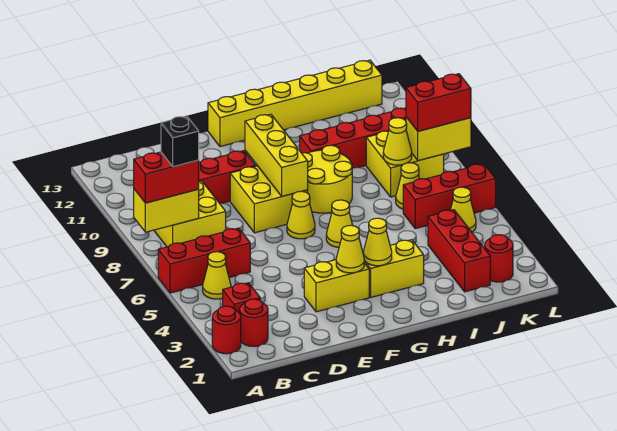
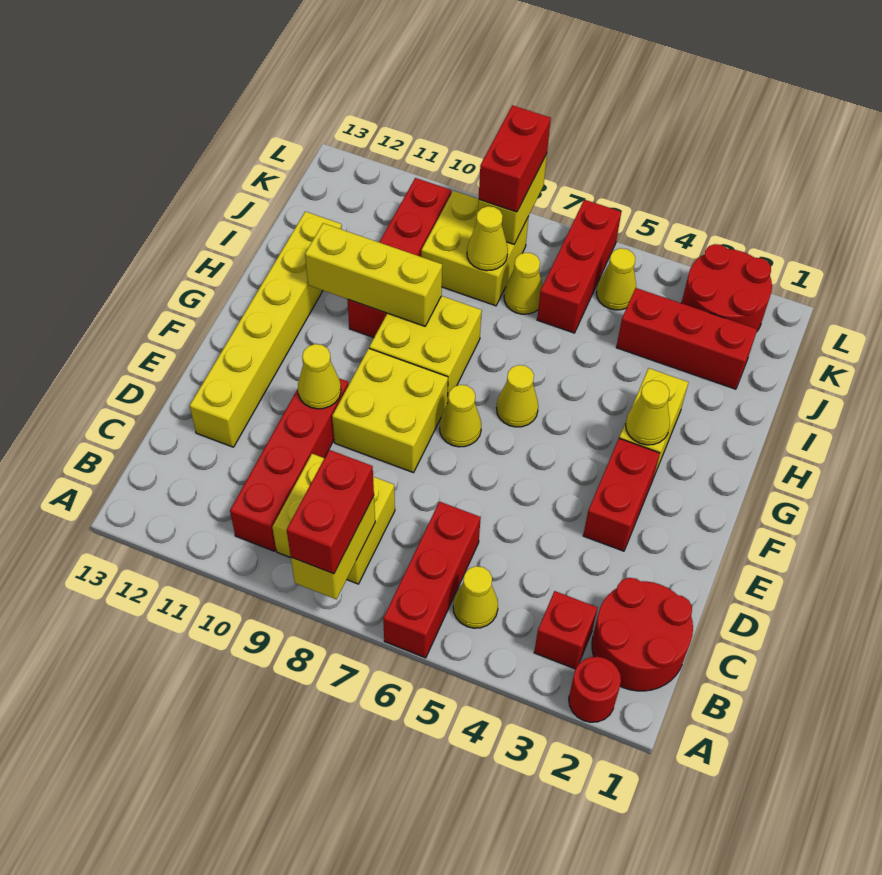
red 1x1 round brick [240,299,268,346] -> red 2x2 round brick [592,578,693,691]
black 1x1 brick [161,116,199,167] -> none
yellow 1x2 brick [304,260,369,312] -> red 1x2 brick [583,438,660,551]
yellow 1x1 cone [336,225,365,273] -> yellow 1x1 cone moved to [298,344,341,409]
yellow 1x3 brick [245,114,308,196] -> yellow 1x3 brick moved to [305,223,442,326]
yellow 1x6 brick [208,60,382,147] -> yellow 1x6 brick moved to [190,212,342,447]
yellow 2x2 round brick [302,145,352,213] -> yellow 2x2 brick [369,296,482,403]
red 1x1 round brick [485,235,513,282] -> red 2x2 round brick [682,244,772,331]

